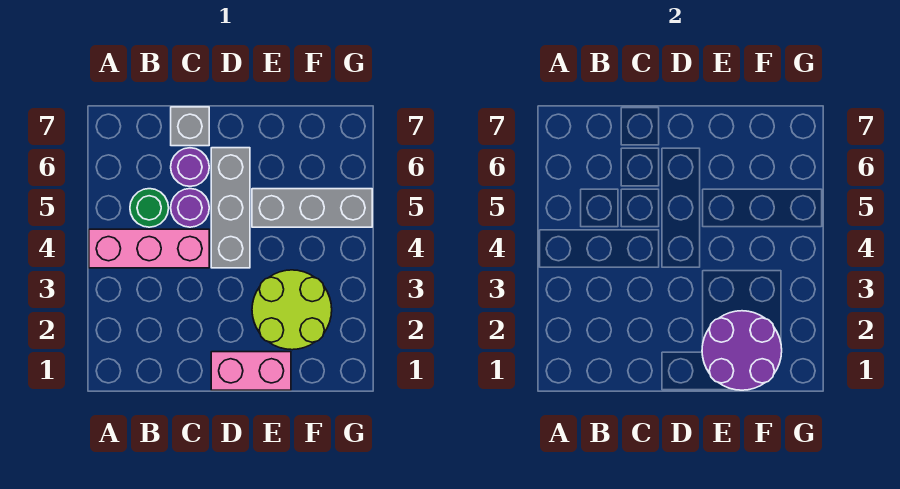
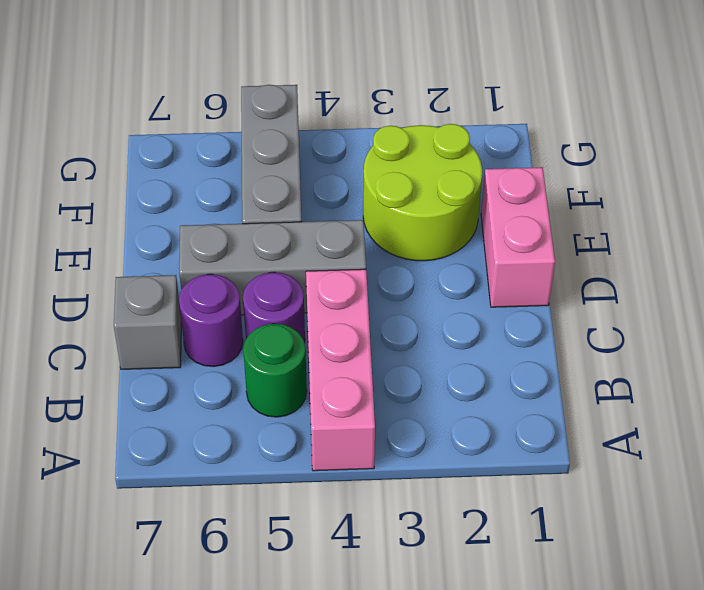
purple 2x2 round brick [702,311,782,390] -> none

